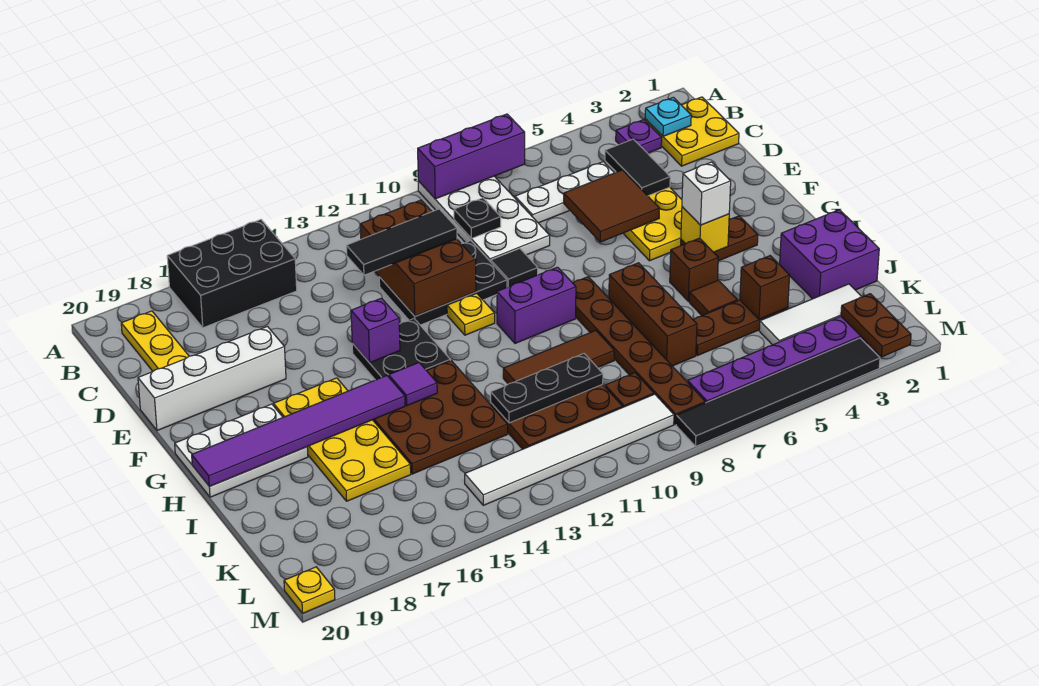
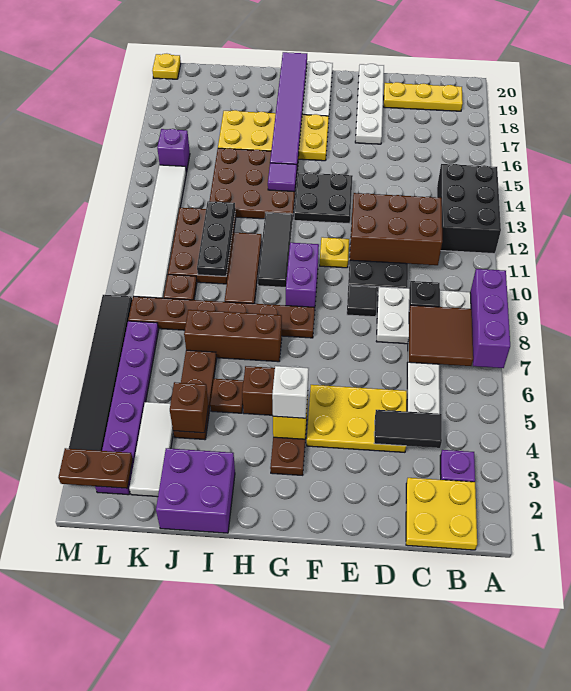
black 2x3 brick [167,220,297,328] -> black 2x3 brick moved to [437,164,501,254]
cyan 1x1 plate [645,97,691,136] -> none
brown 2x2 tile [564,170,659,242] -> brown 2x2 tile moved to [409,305,473,366]
black 1x3 tile [346,209,457,275] -> black 1x3 tile moved to [258,212,293,287]
white 1x4 brick [138,326,286,431] -> white 1x4 plate [355,64,384,144]
purple 1x1 brick [351,298,400,363] -> purple 1x1 brick moved to [157,129,190,172]
brown 1x1 tile [689,280,737,315] -> brown 1x1 plate [210,379,244,413]

